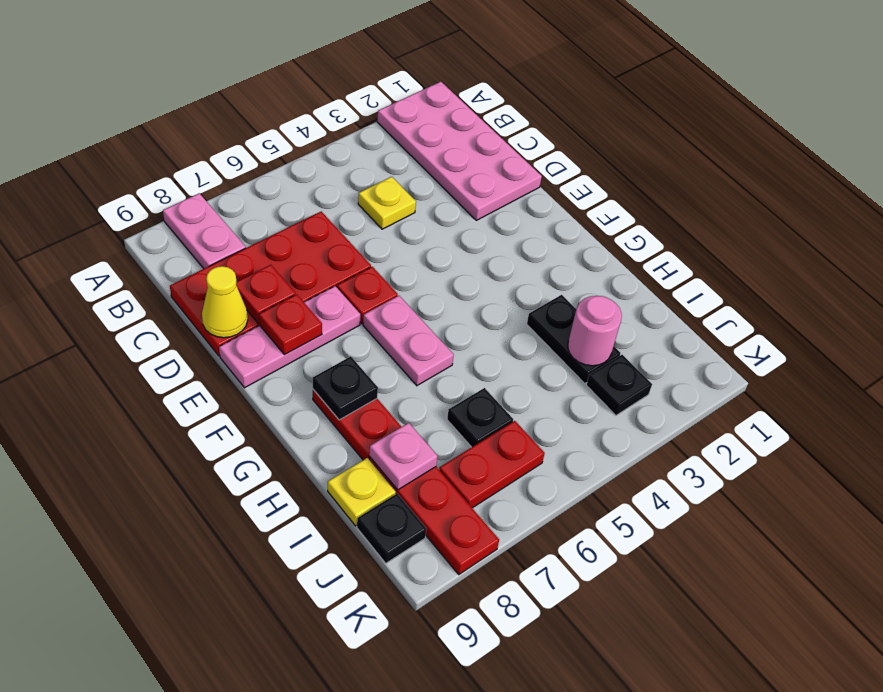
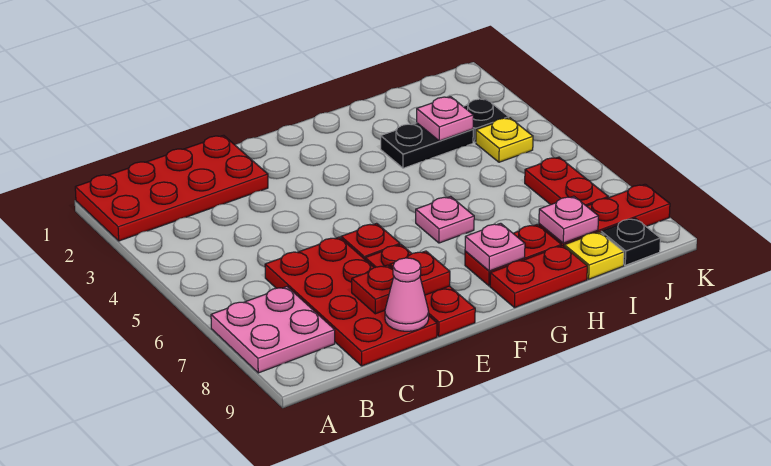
pink 2x4 plate [377,82,542,220] -> red 2x4 plate [75,135,268,241]
pink 1x2 plate [163,193,246,269] -> pink 2x2 plate [211,287,335,373]
yellow 1x1 plate [358,177,416,229] -> yellow 1x1 plate moved to [476,118,533,162]
yellow 1x1 cone [202,266,248,338] -> pink 1x1 cone [385,258,429,331]
pink 1x3 plate [219,286,360,388] -> red 1x3 plate [365,245,475,336]
pink 1x2 plate [363,296,454,386] -> pink 1x1 plate [416,196,474,243]
black 1x1 plate [313,356,378,420] -> pink 1x1 plate [465,223,525,271]
none -> red 1x2 plate [490,246,587,308]
pink 1x1 round brick [568,296,622,366] -> pink 1x1 plate [417,97,473,141]
black 1x1 plate [447,388,513,447] -> none

